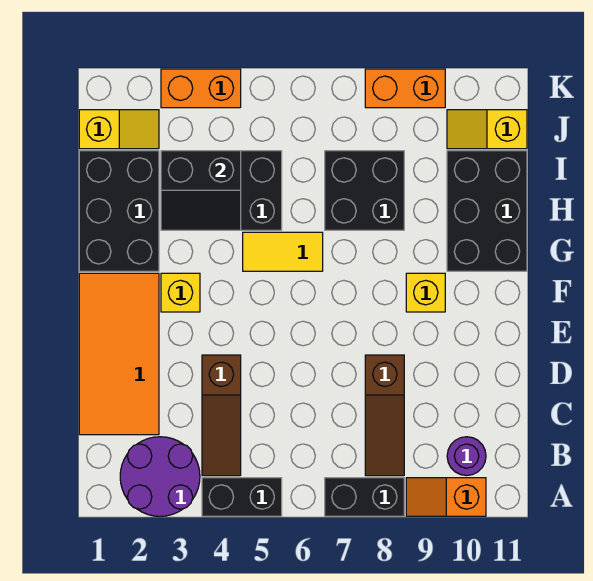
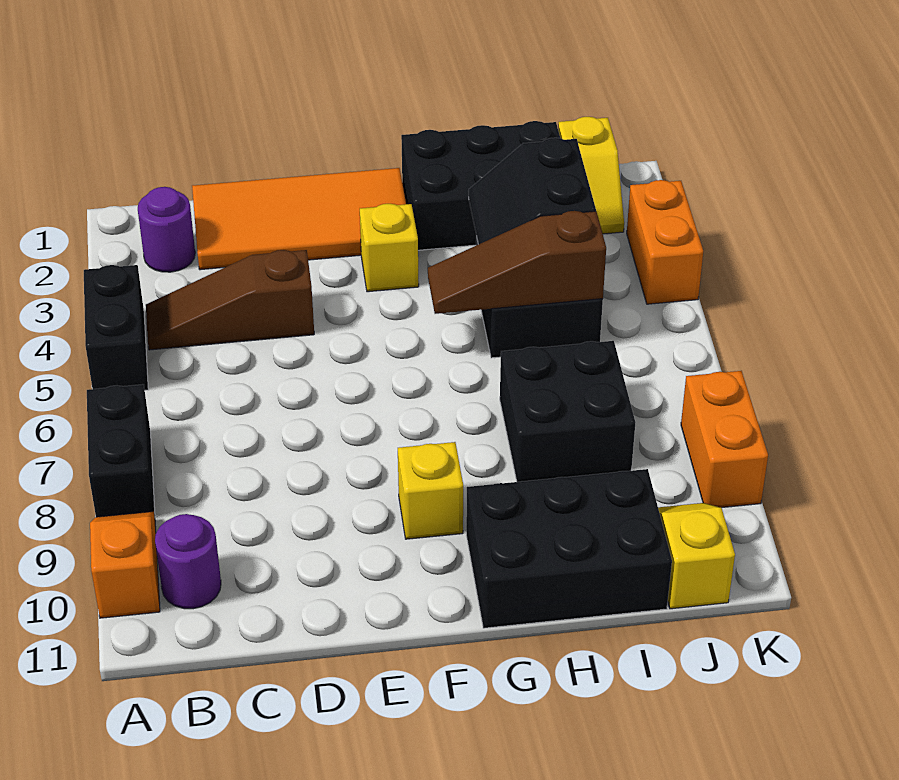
purple 2x2 round brick [120,437,200,516] -> purple 1x1 round brick [138,187,195,272]
brown 1x3 slope [365,355,404,476] -> brown 1x3 slope moved to [428,211,606,314]
yellow 1x2 tile [243,232,323,271] -> none

